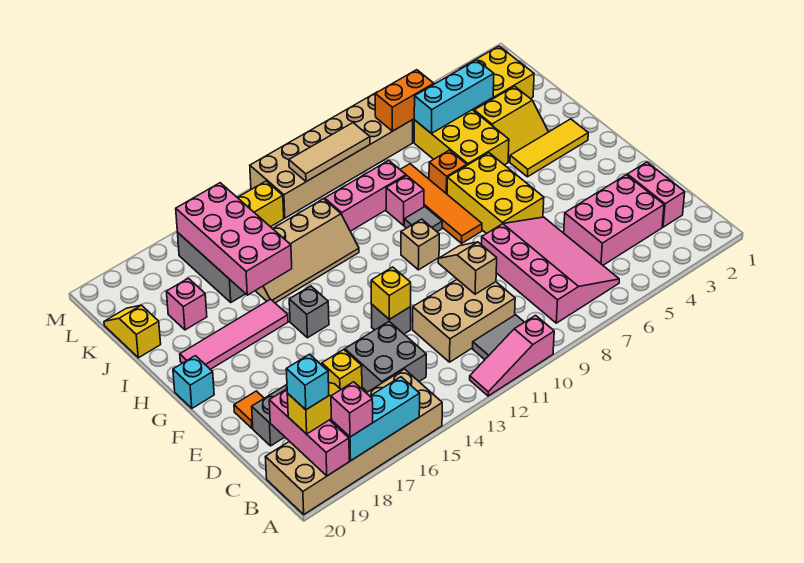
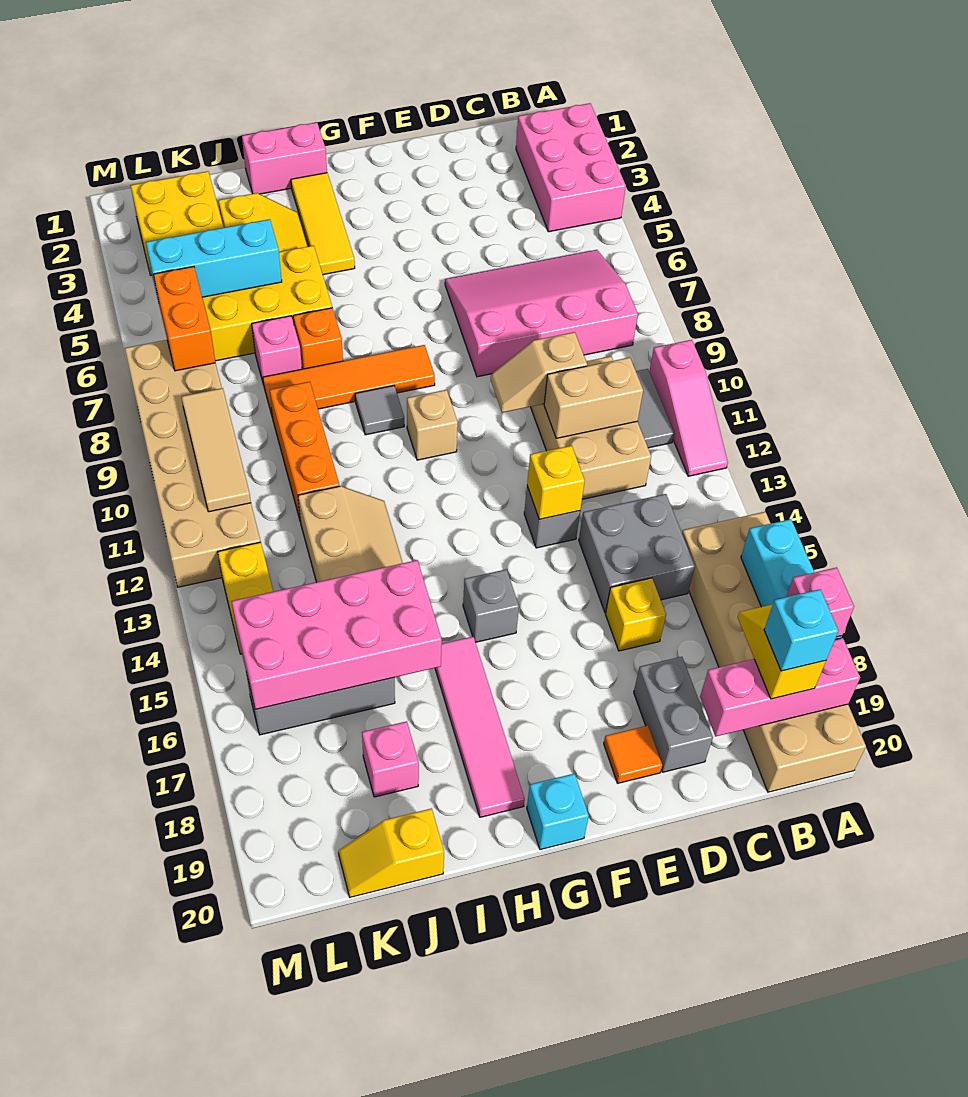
pink 1x2 brick [627,162,685,227] -> pink 1x2 brick moved to [242,122,327,194]
pink 2x3 brick [564,175,664,265] -> pink 2x3 brick moved to [516,103,626,232]
none -> tan 1x2 brick [544,357,643,438]
yellow 2x3 brick [447,153,544,234] -> none
pink 1x1 brick [386,176,424,225] -> pink 1x1 brick moved to [252,316,302,385]
pink 1x3 brick [325,160,406,231] -> orange 1x3 brick [270,382,339,519]
cyan 1x3 brick [414,60,494,133] -> cyan 1x3 brick turned to [146,219,282,299]

